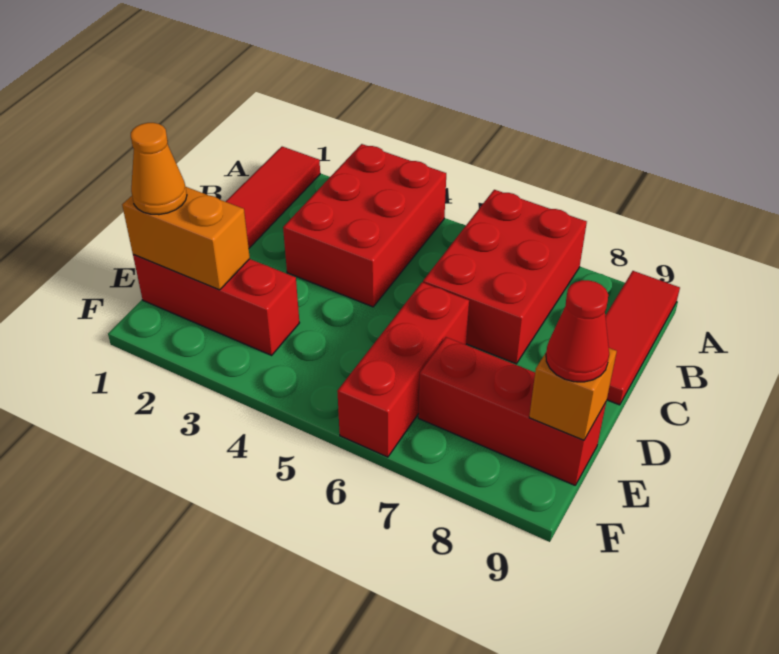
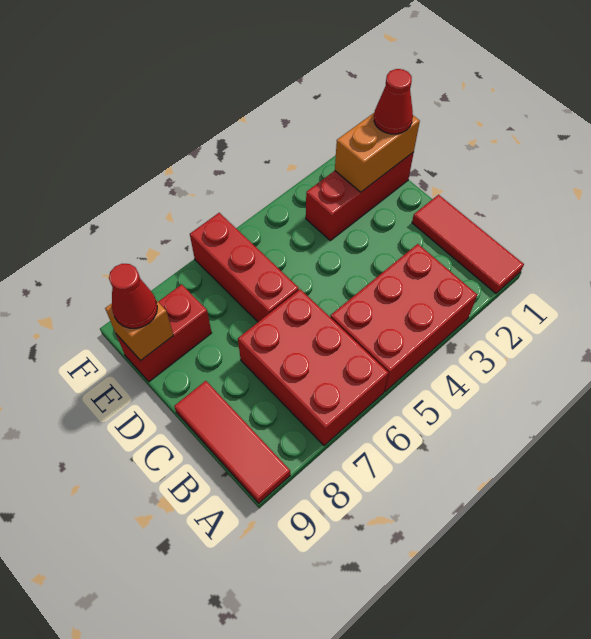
red 2x3 brick [283,144,446,307] -> red 2x3 brick turned to [330,244,477,392]
orange 1x1 cone [131,123,187,215] -> red 1x1 cone [374,69,413,134]
red 1x3 brick [418,337,606,485] -> red 1x2 brick [116,284,212,382]

